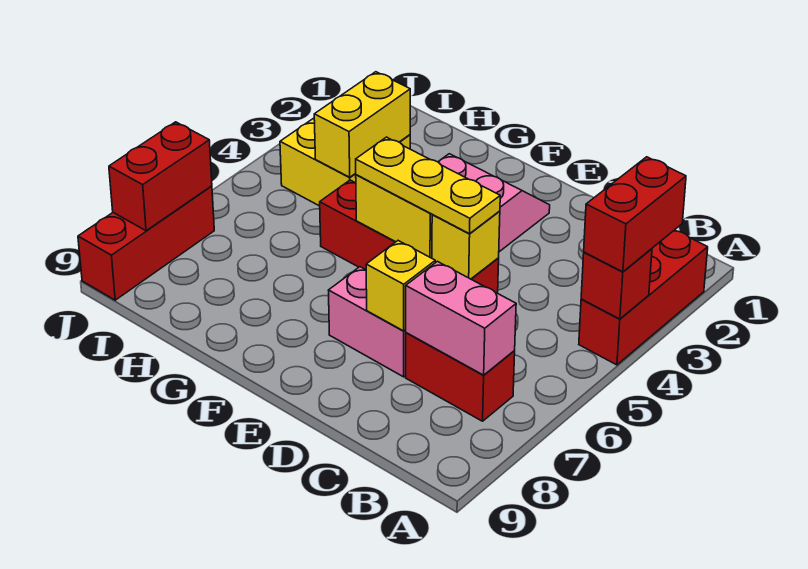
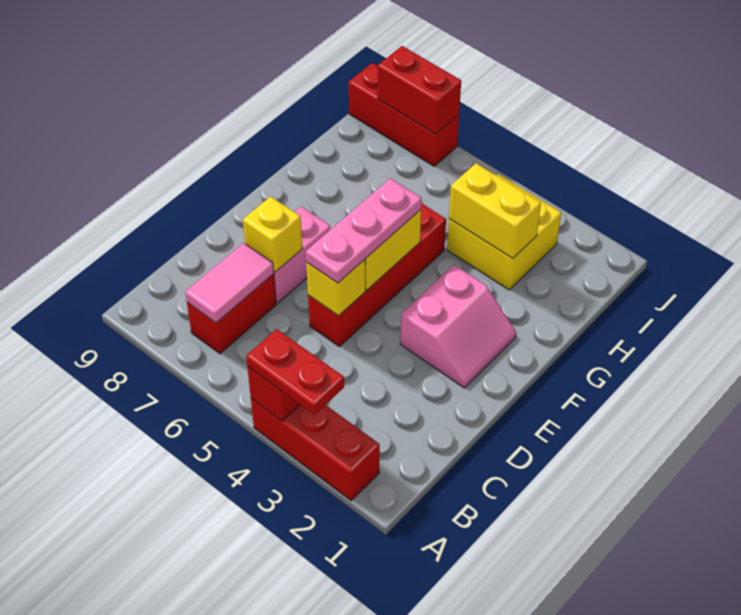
red 1x2 brick [584,157,686,272] -> red 1x2 plate [246,329,344,415]
pink 1x2 brick [406,261,516,375] -> pink 1x2 tile [185,243,274,323]
yellow 1x3 plate [356,137,500,234] -> pink 1x3 plate [306,178,422,283]

